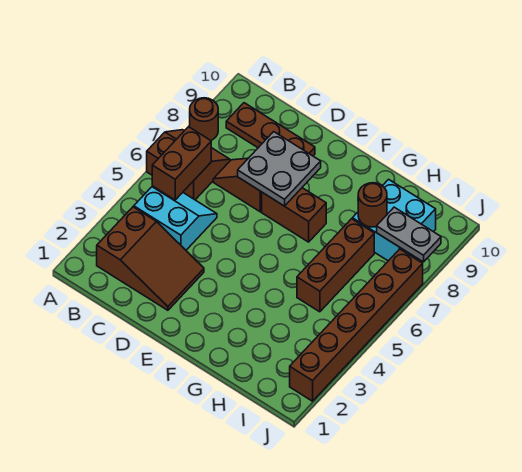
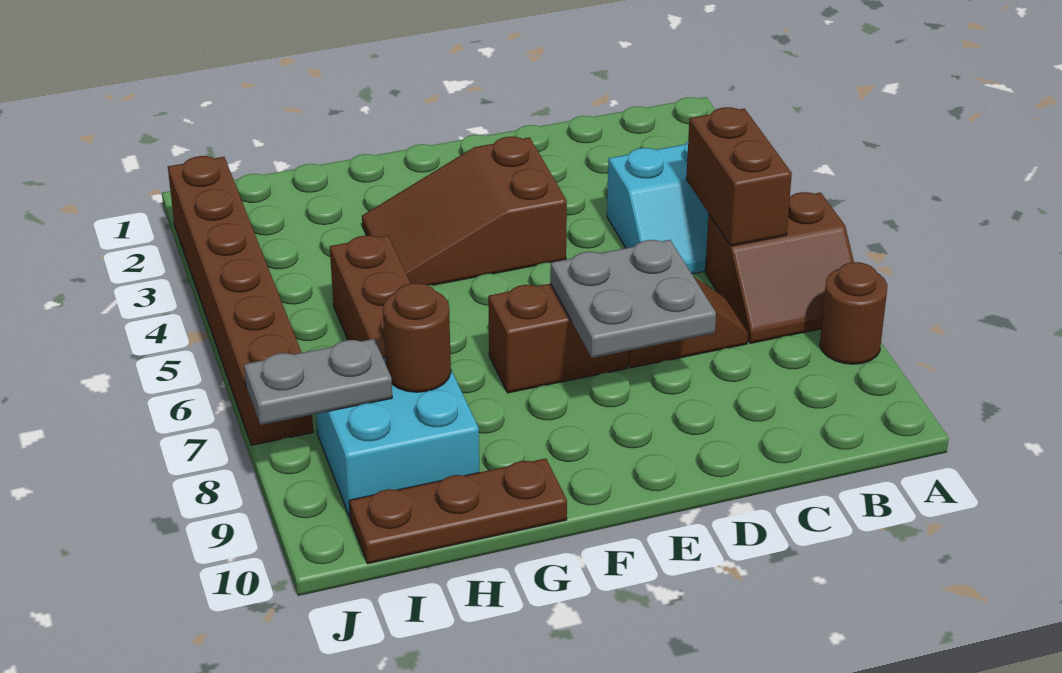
brown 2x3 slope [97,207,204,310] -> brown 2x3 slope moved to [362,137,567,285]
brown 1x3 plate [226,103,315,156] -> brown 1x3 plate moved to [349,458,567,564]

